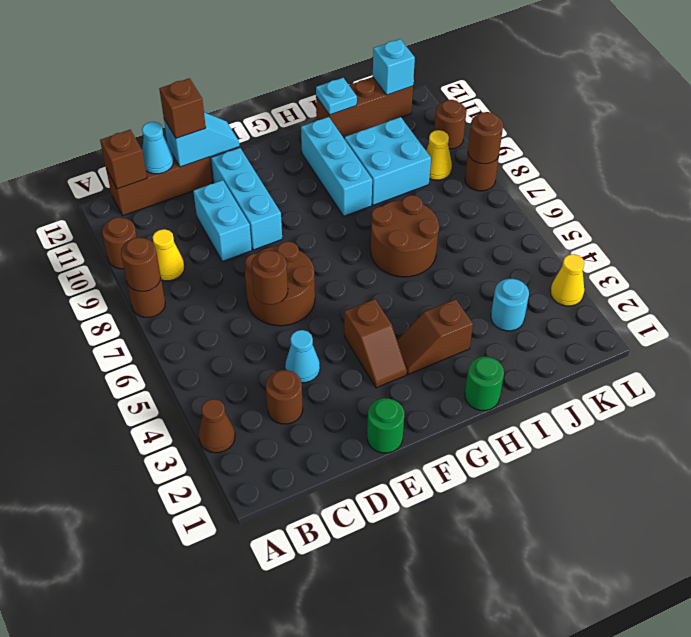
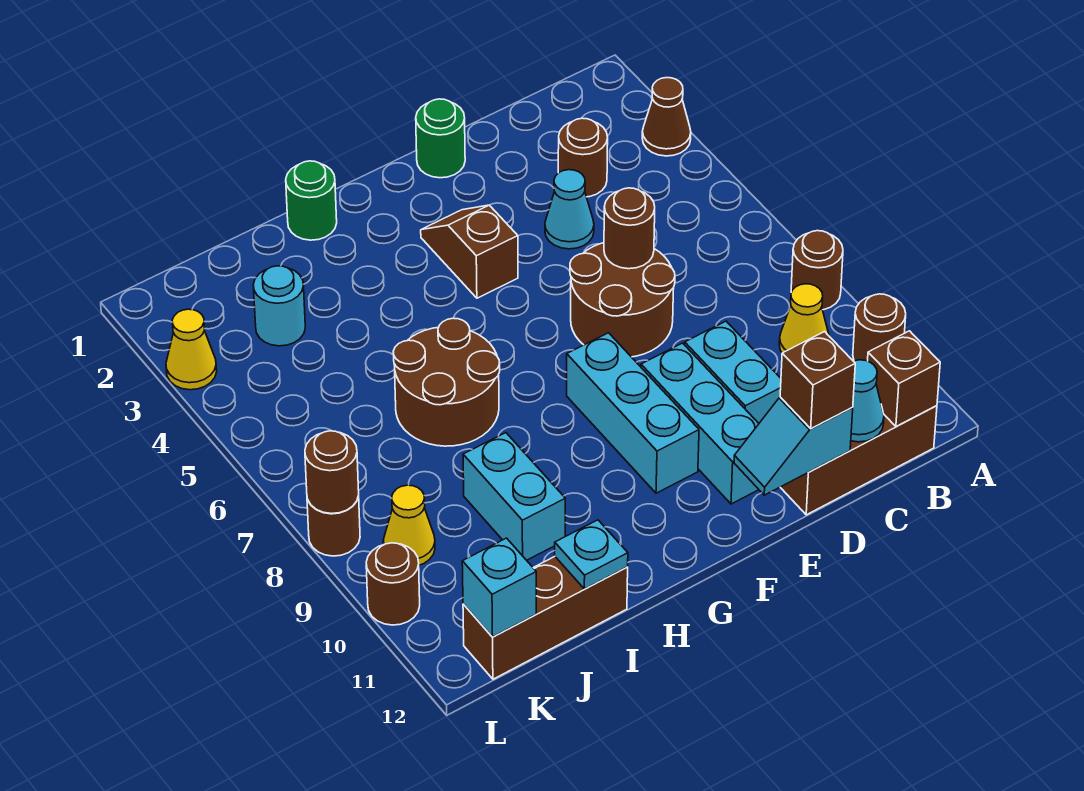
brown 1x1 round brick [121,238,161,291] -> none
brown 1x2 slope [397,299,473,374] -> none
cyan 1x3 brick [301,117,372,216] -> cyan 1x3 brick moved to [567,333,699,493]
cyan 2x2 brick [345,117,431,205] -> cyan 1x2 brick [463,433,565,560]

